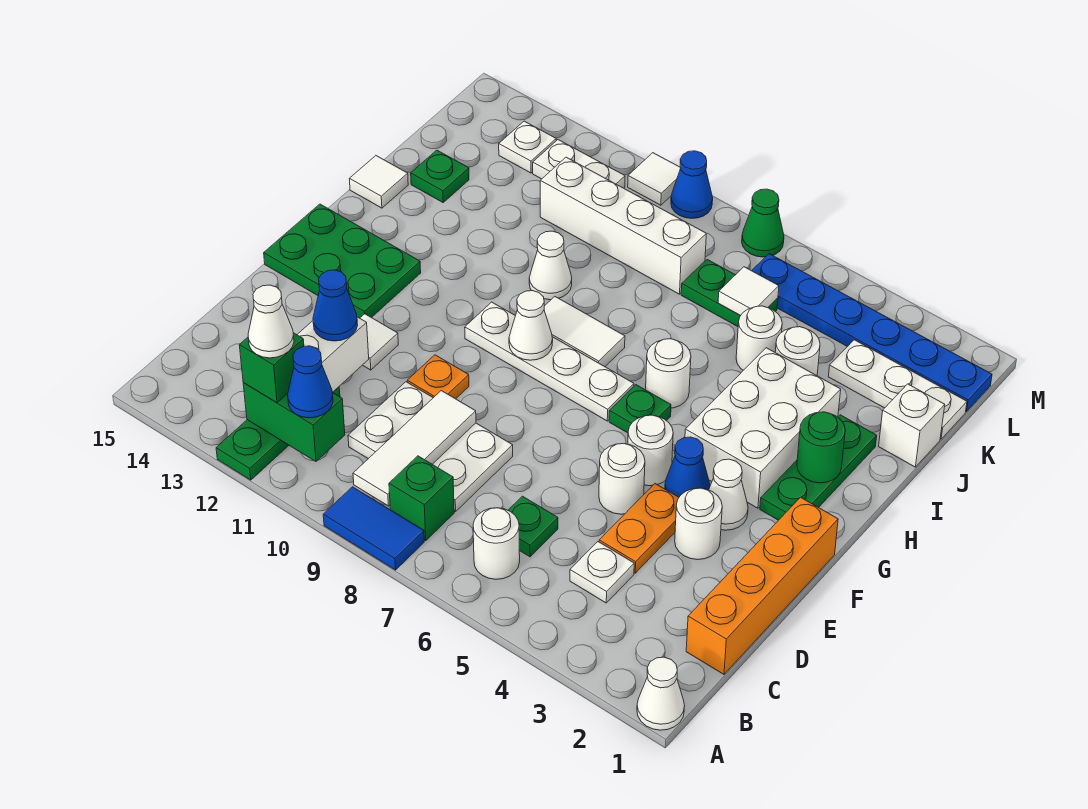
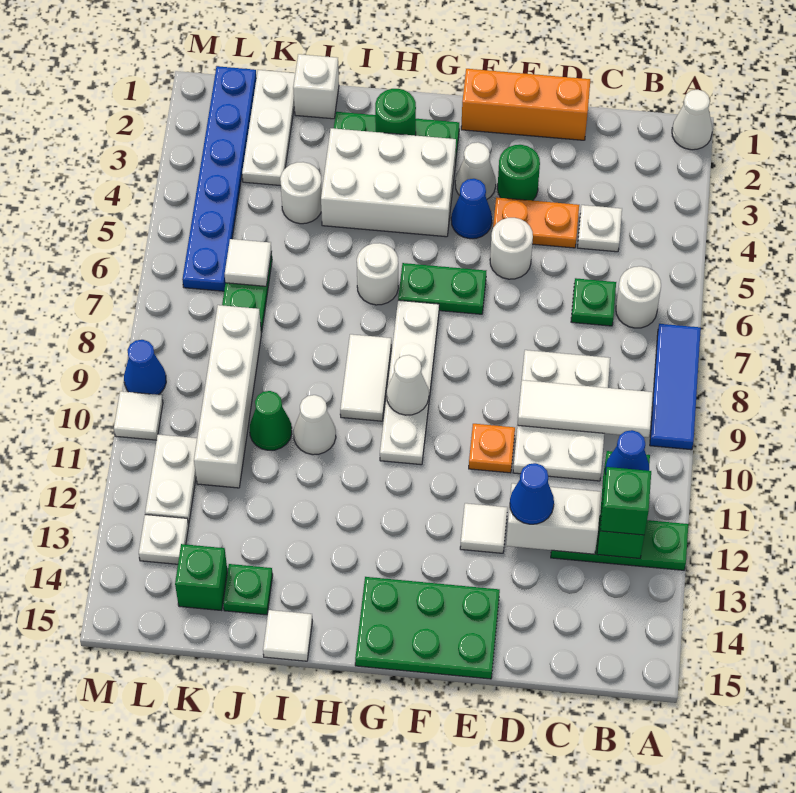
blue 1x2 tile [323,487,424,570] -> blue 1x3 tile [650,324,701,450]
green 1x1 brick [389,456,454,541] -> green 1x1 brick moved to [175,544,227,611]
white 1x1 cone [248,285,294,358] -> none
orange 1x4 brick [686,497,838,674] -> orange 1x3 brick [461,69,590,140]
white 1x1 round brick [675,488,722,560] -> green 1x1 round brick [498,145,540,201]
white 1x1 round brick [628,415,673,486] -> none
green 2x3 plate [264,204,421,318] -> green 2x3 plate turned to [355,577,500,679]
green 1x1 plate [609,385,671,433] -> green 1x2 plate [398,263,486,314]
white 1x1 round brick [736,306,782,370] -> none
green 1x1 cone [742,189,784,257] -> green 1x1 cone moved to [250,391,292,450]

